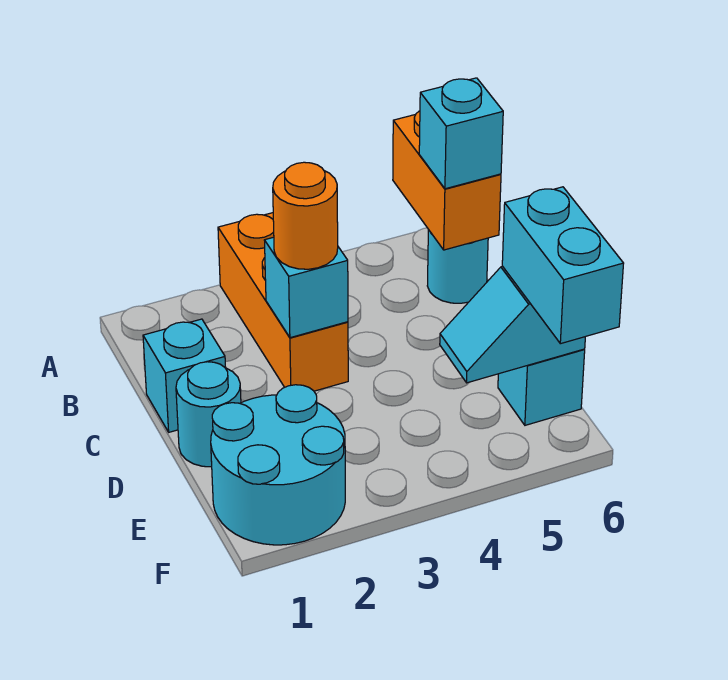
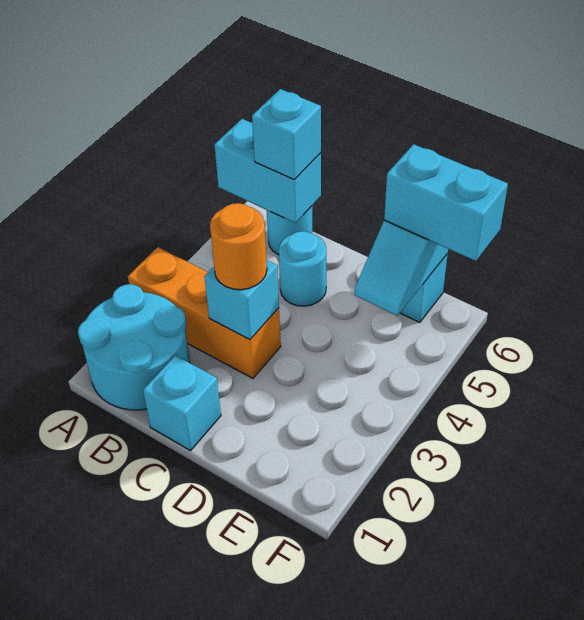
orange 1x2 brick [393,111,501,250] -> cyan 1x2 brick [214,119,321,223]
cyan 1x1 round brick [176,362,241,467] -> cyan 1x1 round brick moved to [279,231,326,306]
cyan 2x2 round brick [211,385,345,545] -> cyan 2x2 round brick moved to [78,284,190,410]

